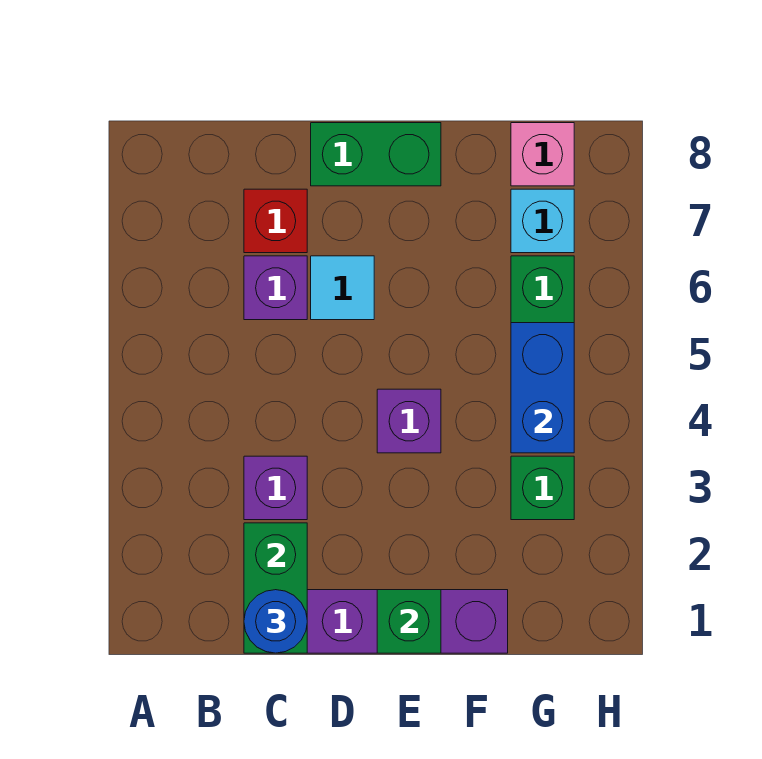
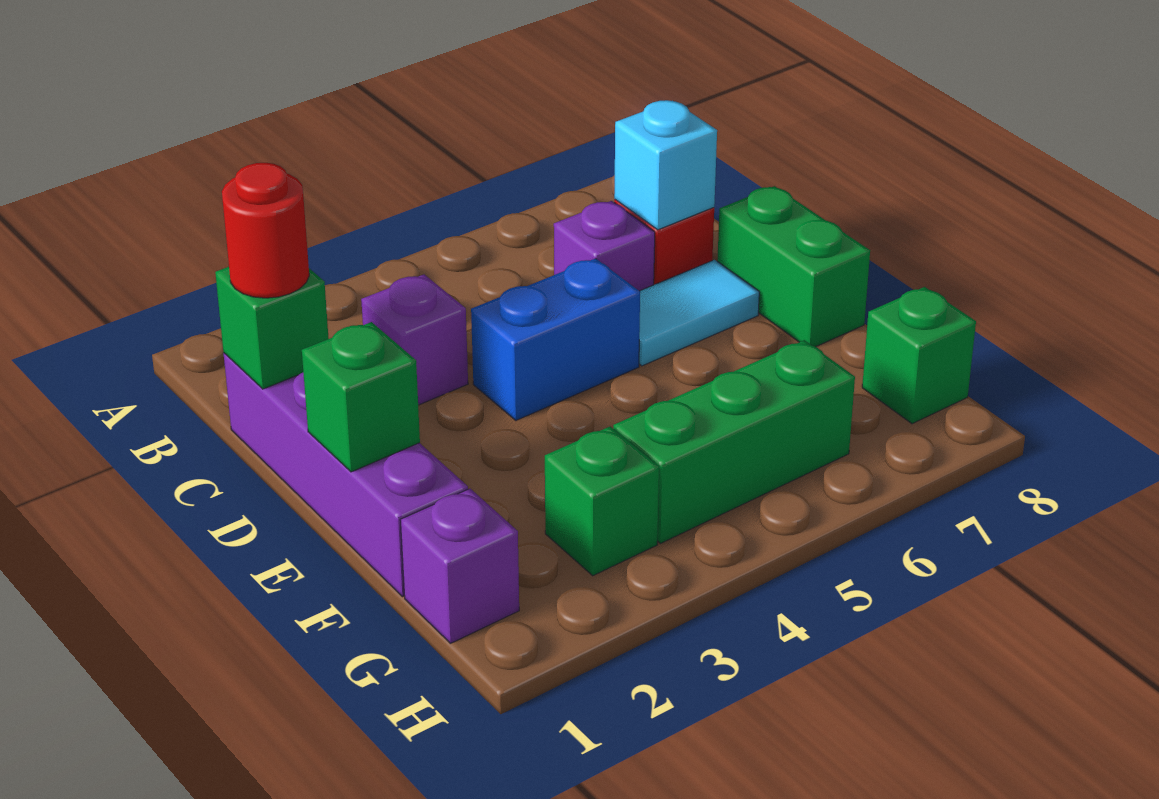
green 1x2 brick [244,523,307,653] -> green 1x1 brick [215,267,329,389]
blue 1x1 round brick [244,590,307,653] -> red 1x1 round brick [222,163,309,298]
cyan 1x1 tile [311,256,374,320] -> cyan 1x2 tile [639,260,759,366]
purple 1x1 brick [377,389,441,453] -> purple 1x1 brick moved to [400,489,519,643]
blue 1x2 brick [511,323,574,453] -> blue 1x2 brick moved to [471,258,640,420]
cyan 1x1 brick [511,189,574,253] -> cyan 1x1 brick moved to [614,100,717,230]
pink 1x1 brick [511,123,574,186] -> green 1x1 brick [862,287,976,424]

